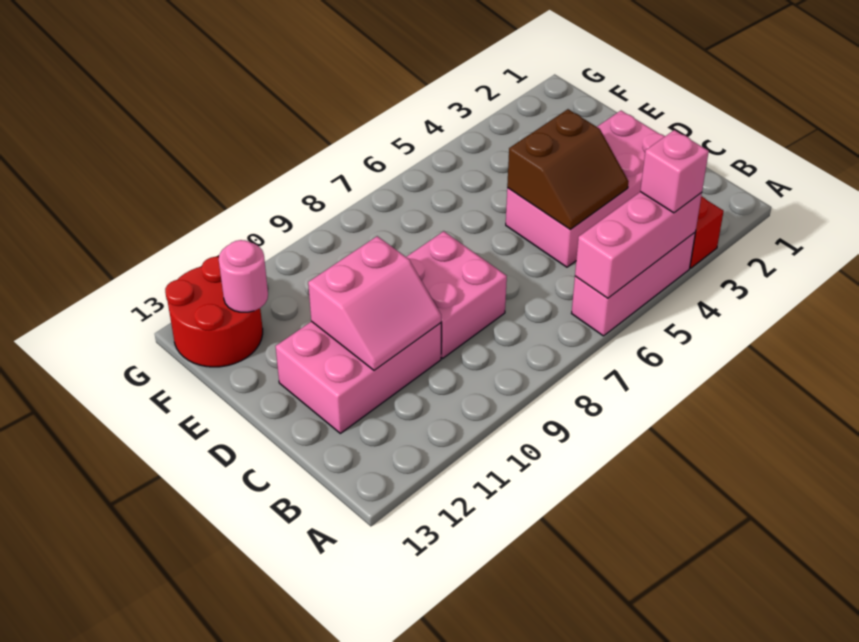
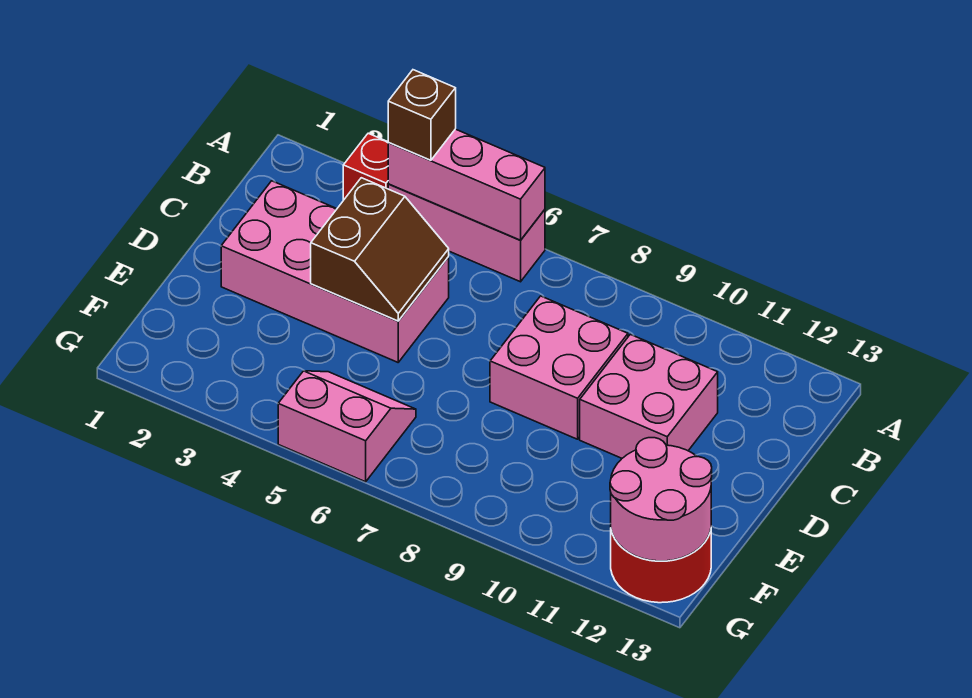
pink 1x1 brick [640,130,709,213] -> brown 1x1 brick [388,70,456,160]
brown 2x2 slope [507,109,629,230] -> brown 2x2 slope turned to [311,178,449,321]
pink 2x3 brick [276,321,441,433] -> pink 2x2 brick [580,334,718,458]
pink 2x2 slope [308,236,441,370] -> pink 2x2 slope moved to [278,371,416,482]
pink 1x1 round brick [219,240,268,312] -> pink 2x2 round brick [610,438,712,561]

